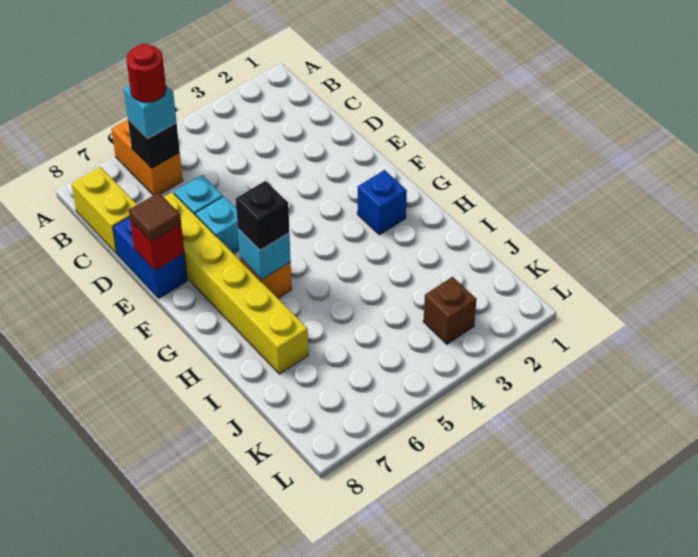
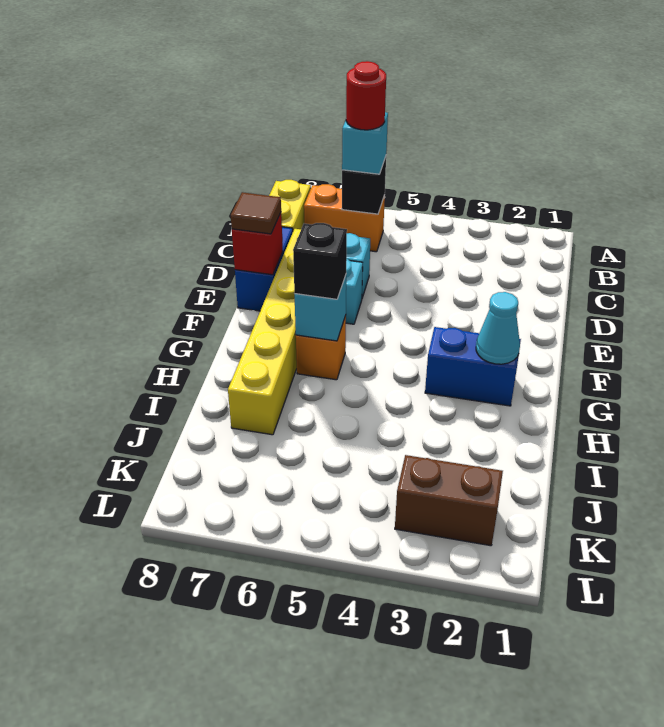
orange 1x2 brick [111,120,183,195] -> orange 1x2 brick turned to [304,184,385,252]
blue 1x1 brick [357,170,407,235] -> blue 1x2 brick [425,327,521,406]
none -> cyan 1x1 cone [476,292,520,364]
brown 1x1 brick [423,277,477,344] -> brown 1x2 brick [395,455,503,546]

